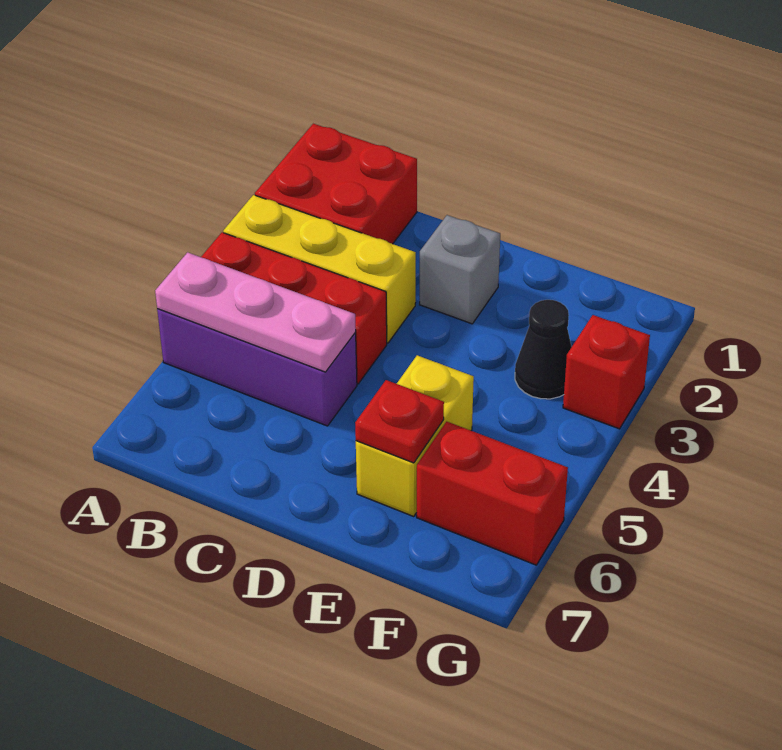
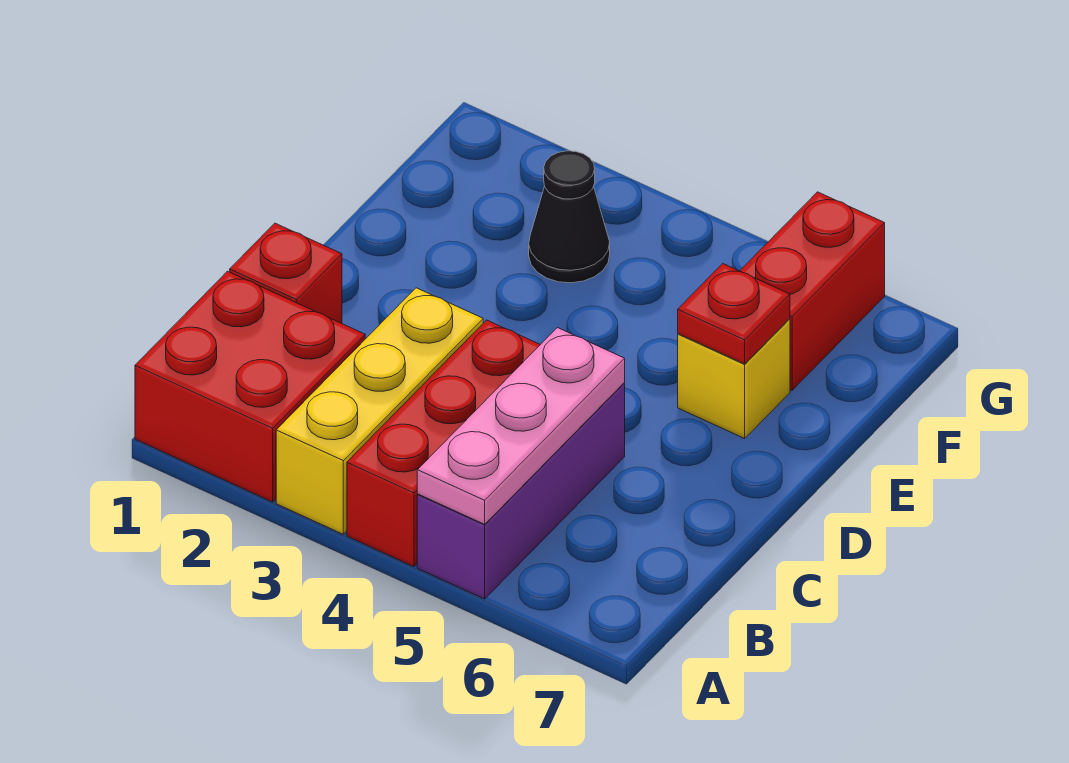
grey 1x1 brick [419,215,500,324] -> none
yellow 1x2 brick [356,355,474,516] -> yellow 1x1 brick [678,319,790,438]
red 1x1 brick [563,315,650,429] -> red 1x1 brick moved to [230,223,342,323]

